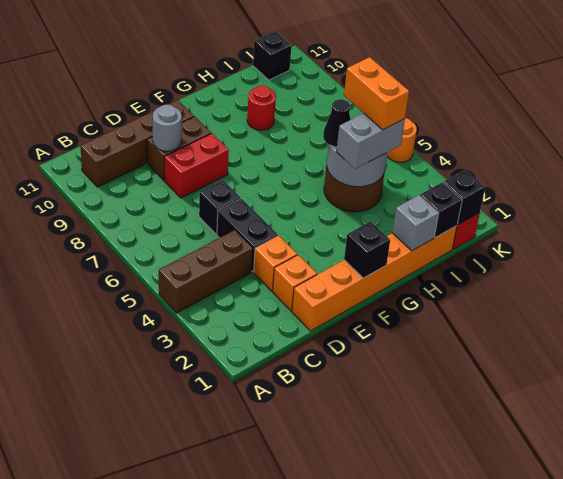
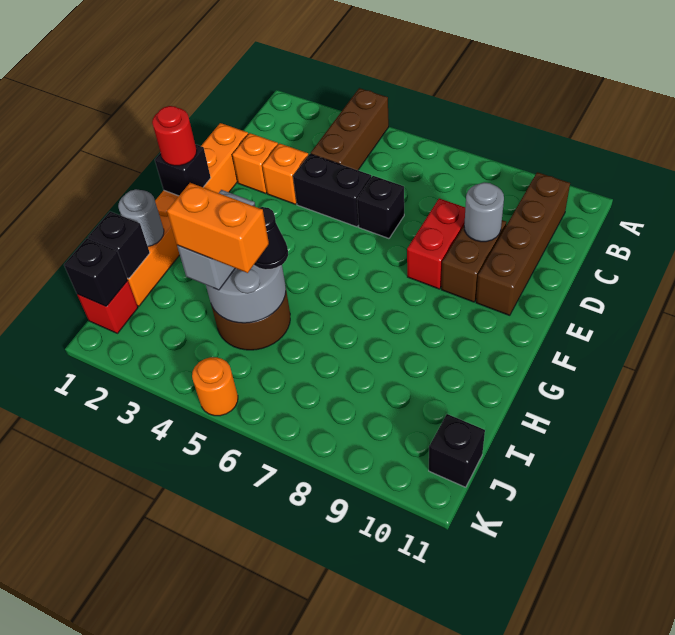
grey 1x1 brick [392,195,439,251] -> grey 1x1 round brick [118,189,164,247]
red 1x1 round brick [247,85,276,130] -> red 1x1 round brick moved to [152,106,197,166]

